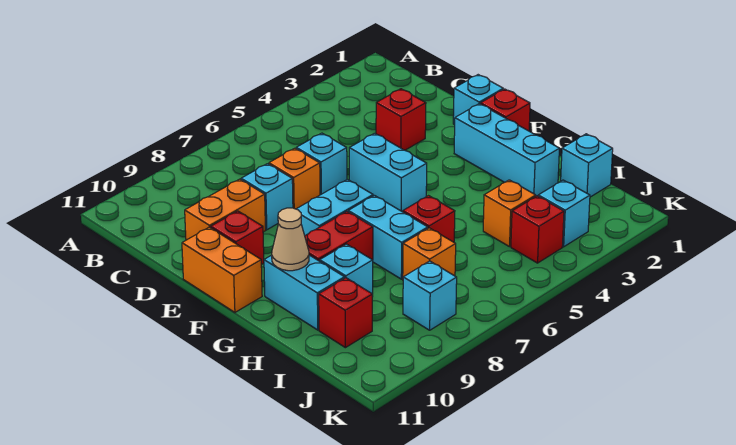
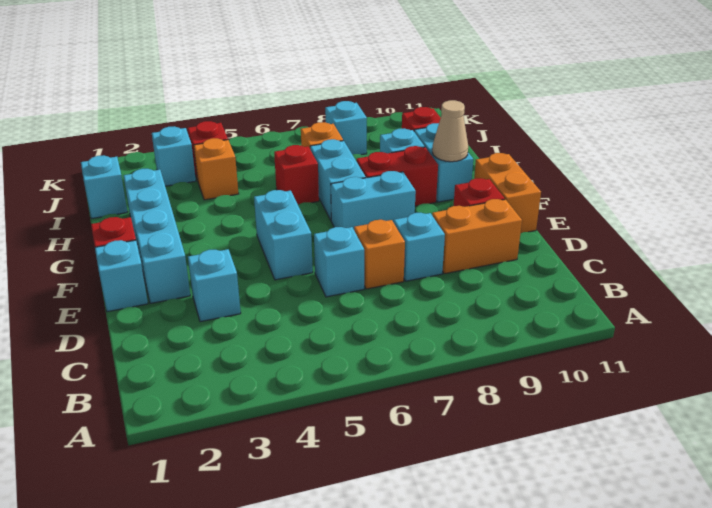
red 1x1 brick [376,89,426,150] -> cyan 1x1 brick [188,249,241,322]
cyan 1x3 brick [454,104,559,196] -> cyan 1x4 brick [123,169,190,304]

